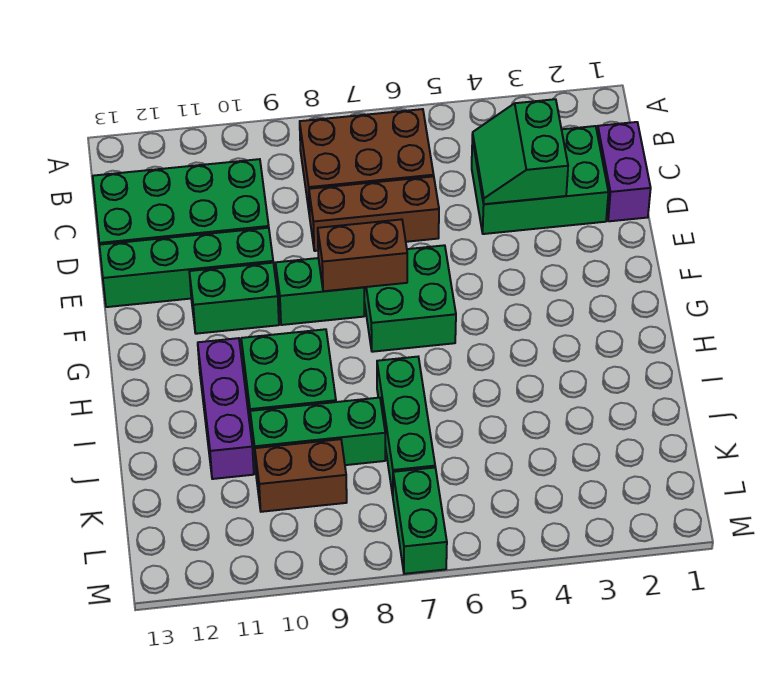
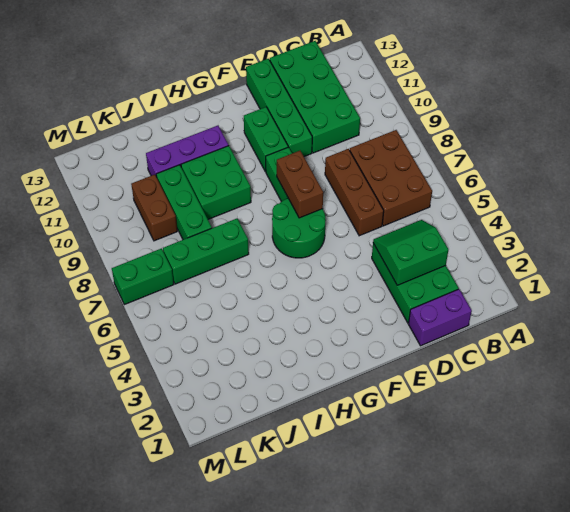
green 2x2 brick [364,245,456,352] -> green 2x2 round brick [272,198,326,258]

